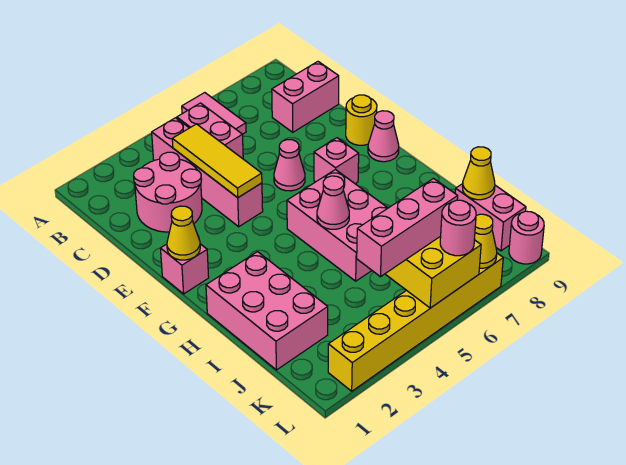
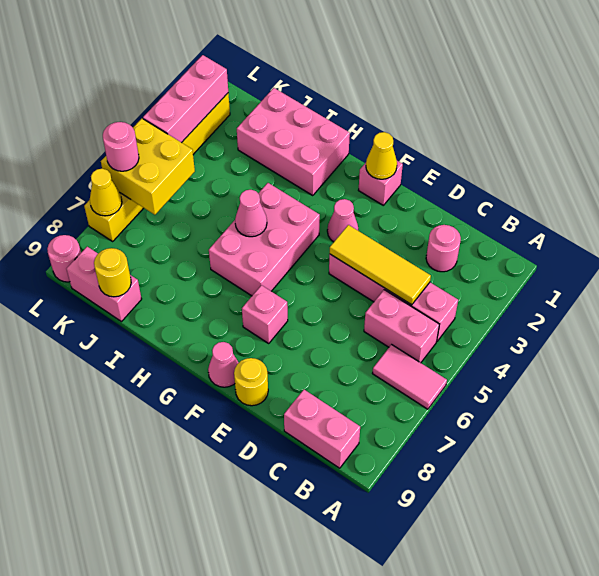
pink 2x2 round brick [134,152,202,232] -> pink 1x1 round brick [426,225,461,272]
pink 1x2 brick [272,62,339,132] -> pink 1x2 brick turned to [284,390,360,468]
pink 1x1 cone [274,140,305,191] -> pink 1x1 cone moved to [327,199,358,242]
pink 2x3 brick [287,169,388,281] -> pink 2x3 brick turned to [209,183,320,296]
yellow 1x1 cone [463,147,495,200] -> yellow 1x1 round brick [94,248,131,297]
pink 1x3 brick [357,179,458,277] -> pink 1x3 brick moved to [143,55,228,143]

